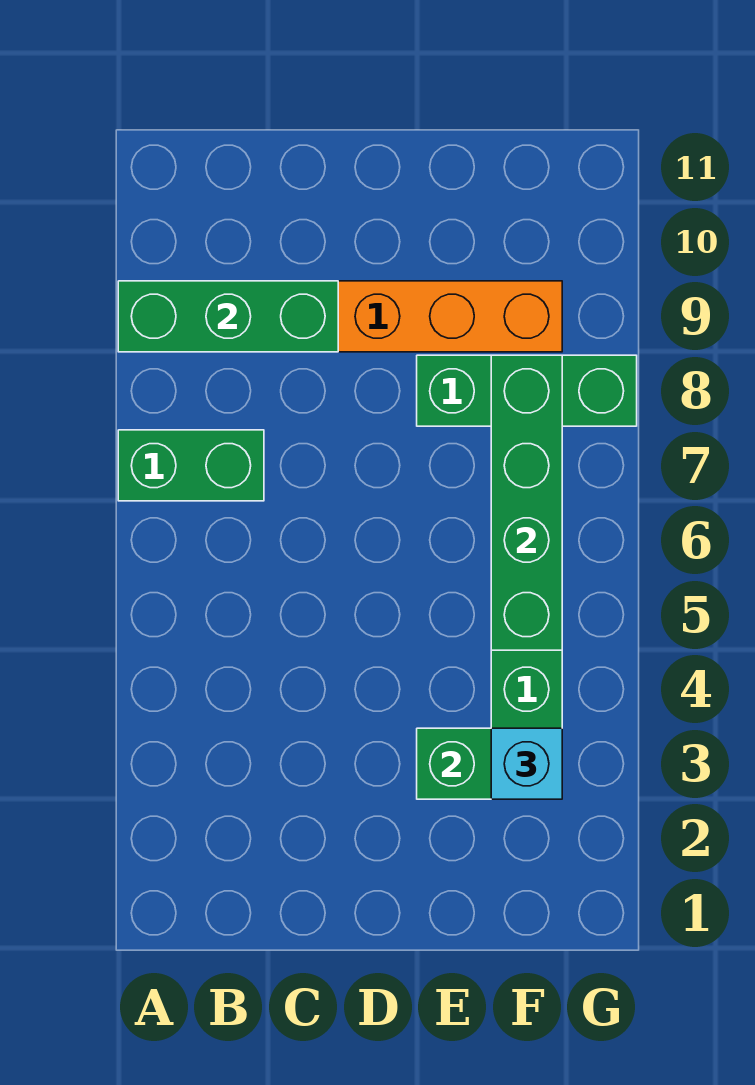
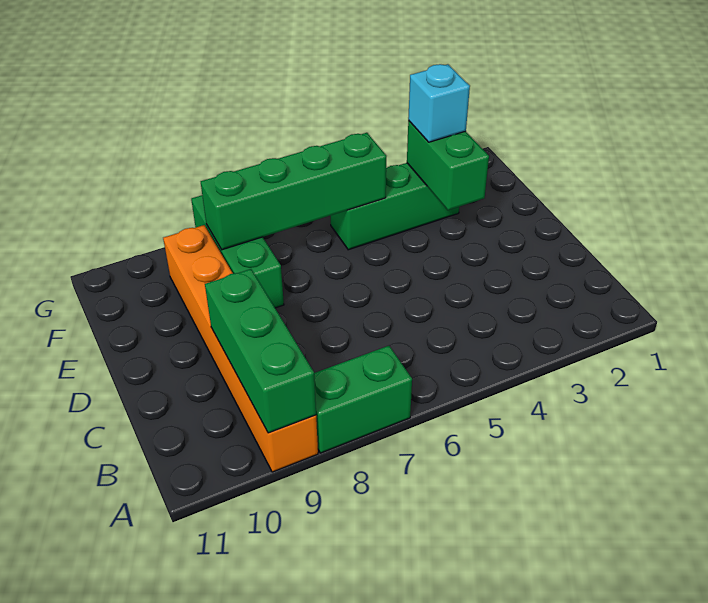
green 1x2 brick [118,430,264,501] -> green 1x2 brick turned to [314,346,412,453]

